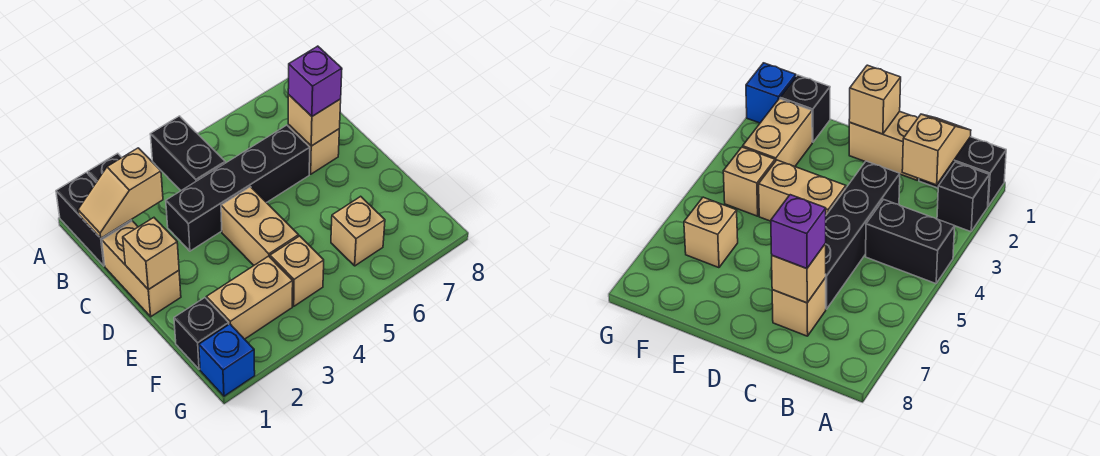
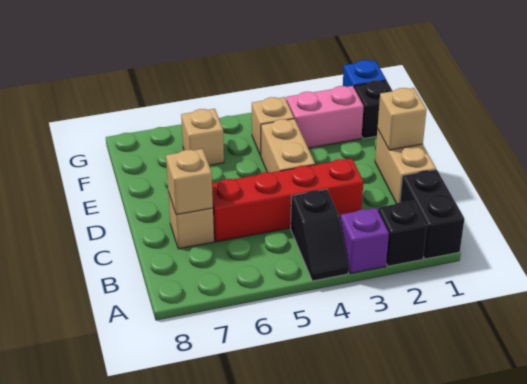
black 1x2 brick [150,116,225,191] -> black 1x2 slope [291,189,349,281]
tan 1x2 slope [78,148,163,238] -> none
black 1x4 brick [166,125,310,251] -> red 1x4 brick [212,158,363,242]
purple 1x1 brick [288,46,342,116] -> purple 1x1 brick moved to [340,208,389,274]
tan 1x2 brick [207,256,293,339] -> pink 1x2 brick [286,86,364,148]

